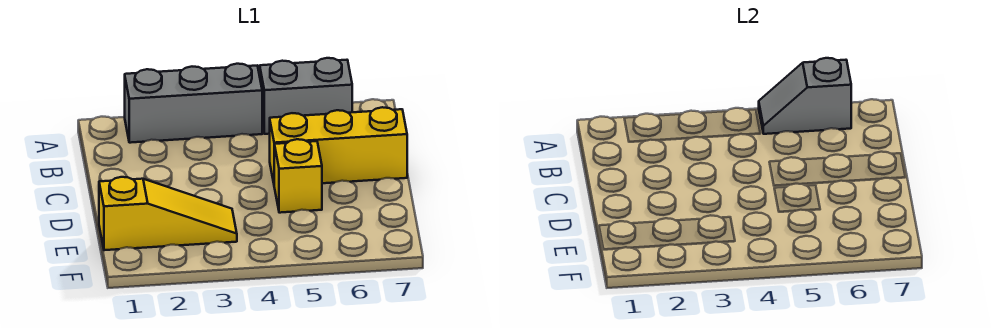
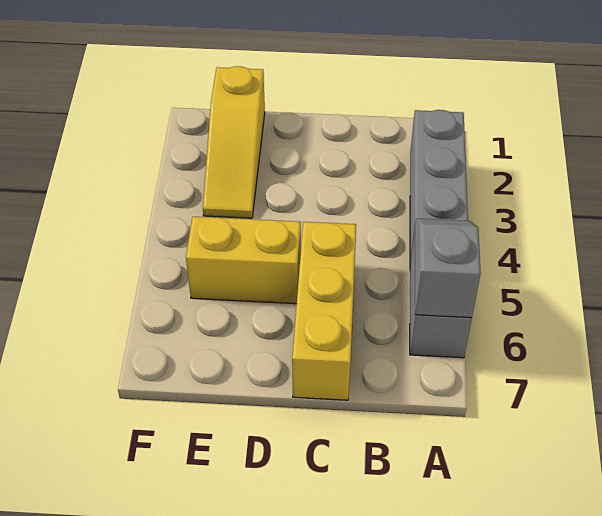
yellow 1x1 brick [274,139,322,213] -> yellow 1x2 brick [186,217,301,304]

